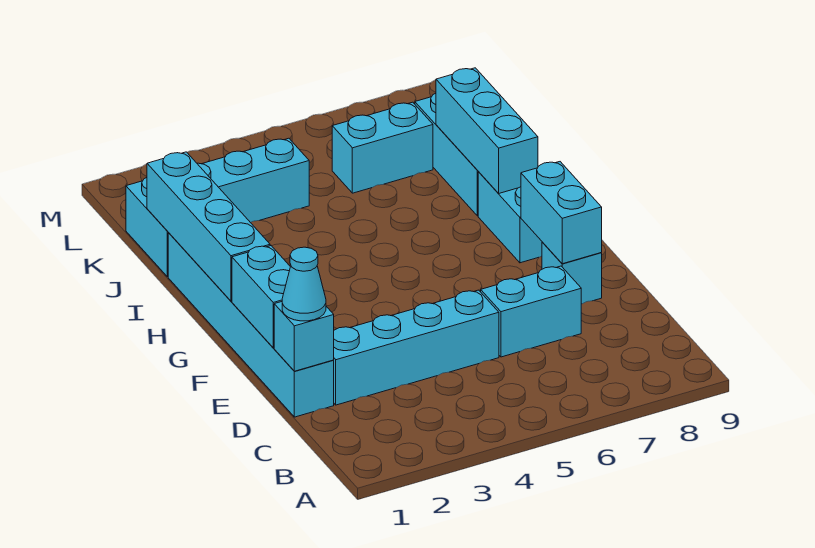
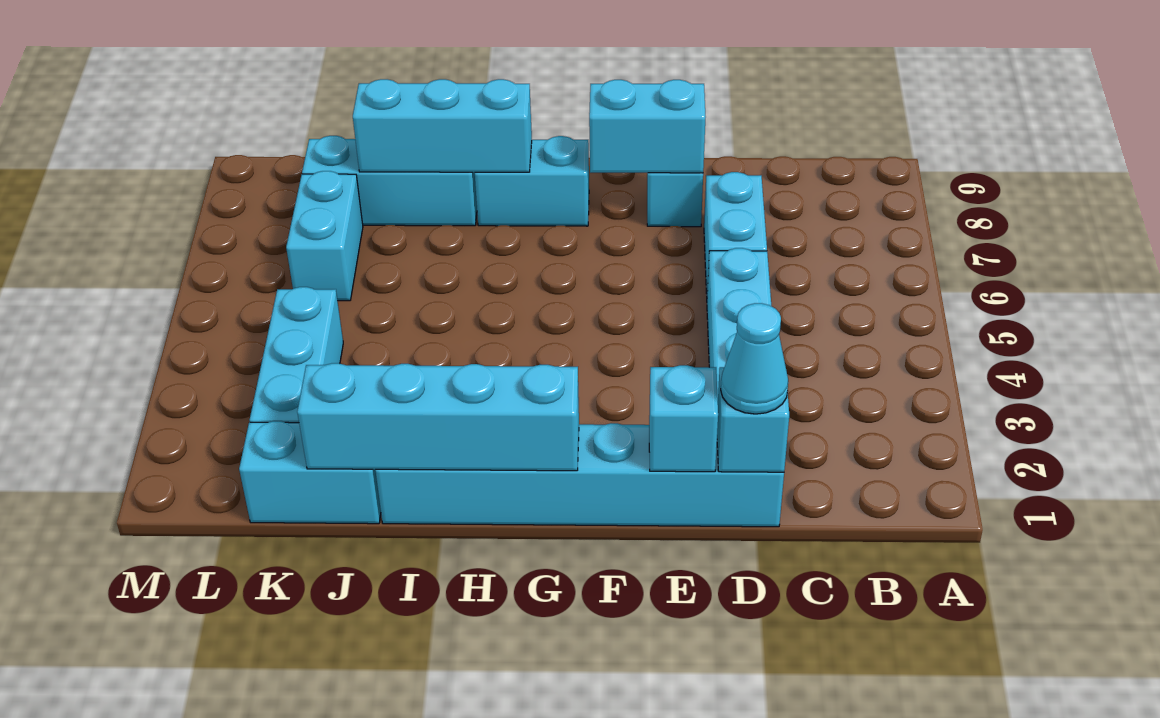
cyan 1x2 brick [232,246,290,348] -> cyan 1x1 brick [649,365,718,472]

